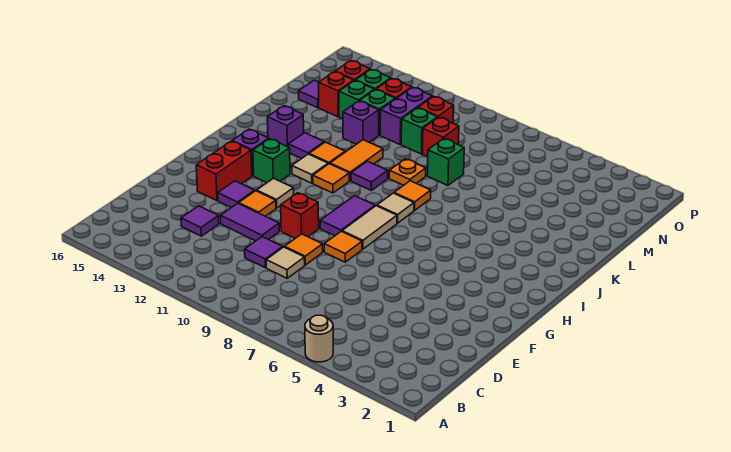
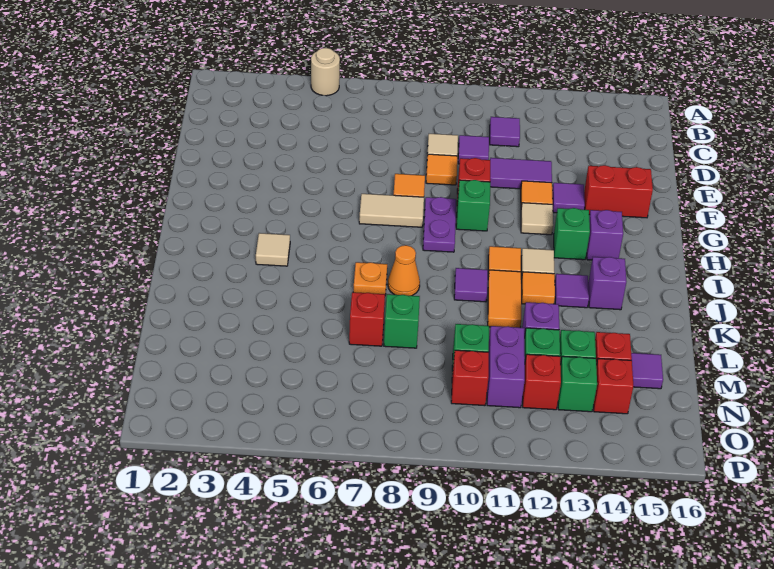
purple 1x1 tile [181,206,219,236] -> purple 1x1 tile moved to [490,117,520,147]
red 1x2 brick [196,141,252,201] -> red 1x2 brick turned to [584,165,653,218]
tan 1x2 tile [342,206,397,249] -> tan 1x2 tile turned to [359,194,424,227]
purple 1x2 tile [320,196,375,236] -> purple 1x2 plate [423,197,456,252]
none -> green 1x1 brick [456,180,490,231]
tan 1x1 tile [377,193,414,223] -> tan 1x1 tile moved to [256,233,290,266]
orange 1x1 tile [394,181,431,210] -> orange 1x1 cone [388,245,420,296]
orange 1x1 plate [389,159,426,185] -> orange 1x1 plate moved to [353,262,387,295]
red 1x1 brick [423,117,459,157] -> red 1x1 brick moved to [349,292,385,346]

